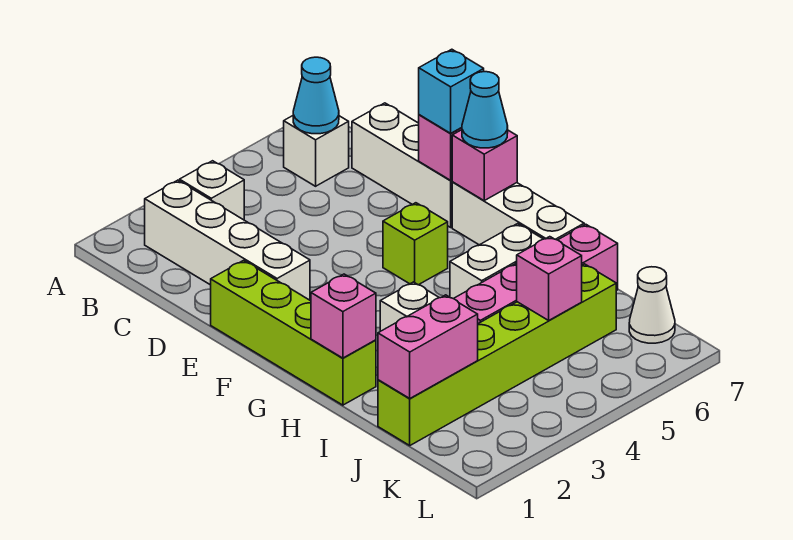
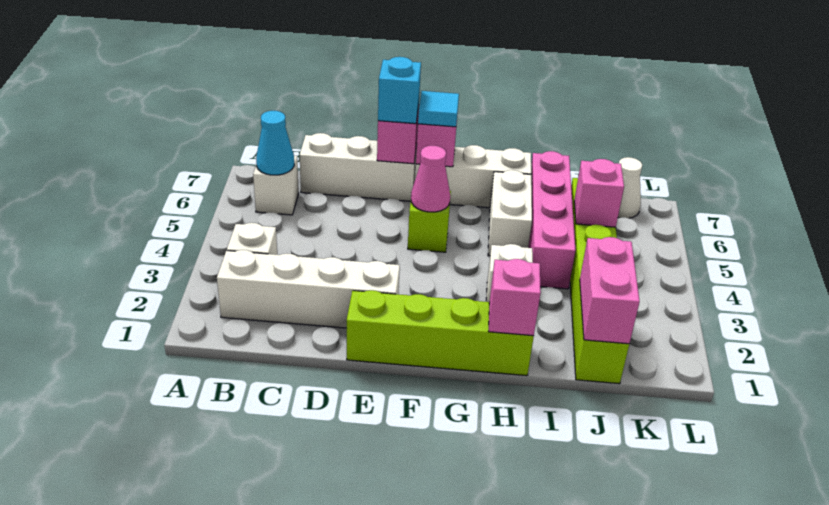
none -> pink 1x1 cone [411,146,450,212]
cyan 1x1 cone [462,72,508,148] -> cyan 1x1 tile [418,91,459,127]

